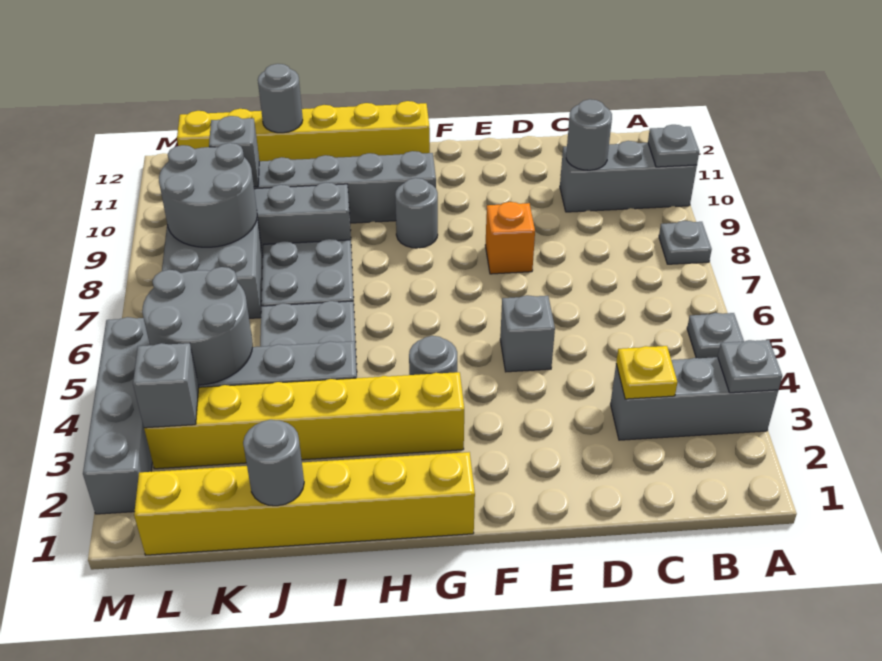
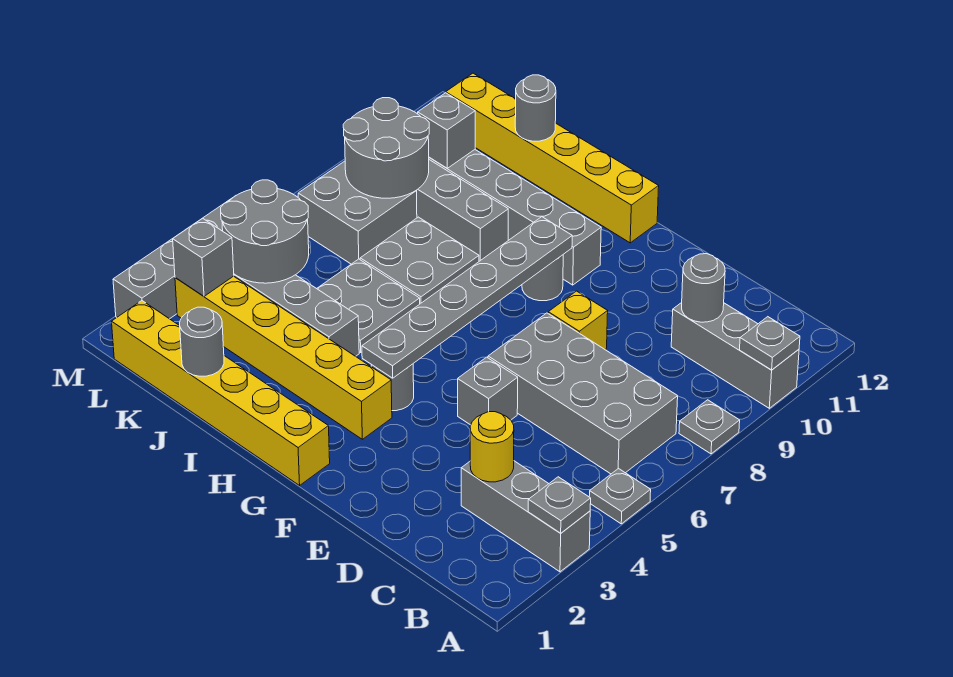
none -> grey 2x4 brick [488,313,678,474]
yellow 1x1 plate [616,346,678,399] -> yellow 1x1 round brick [470,412,514,482]
orange 1x1 brick [485,202,535,274] -> yellow 1x1 brick [548,291,608,349]
none -> grey 1x6 plate [362,217,572,378]

